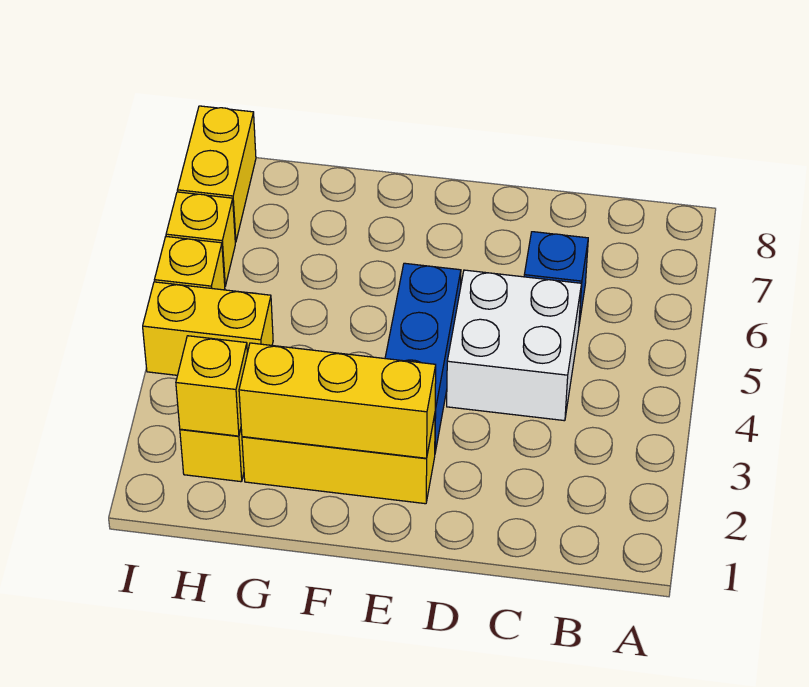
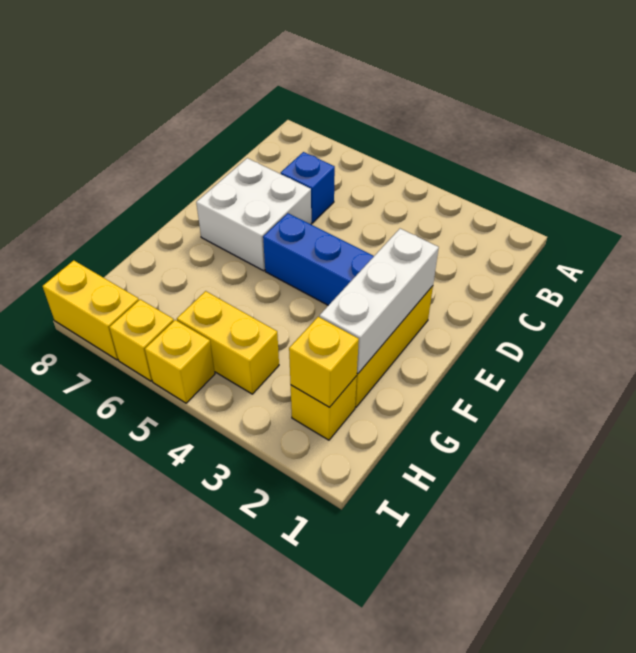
white 2x2 brick [447,270,582,421] -> white 2x2 brick moved to [196,158,311,271]
yellow 1x3 brick [239,343,436,458] -> white 1x3 brick [320,229,439,374]
yellow 1x2 brick [143,282,273,375] -> yellow 1x2 brick turned to [177,291,279,394]

